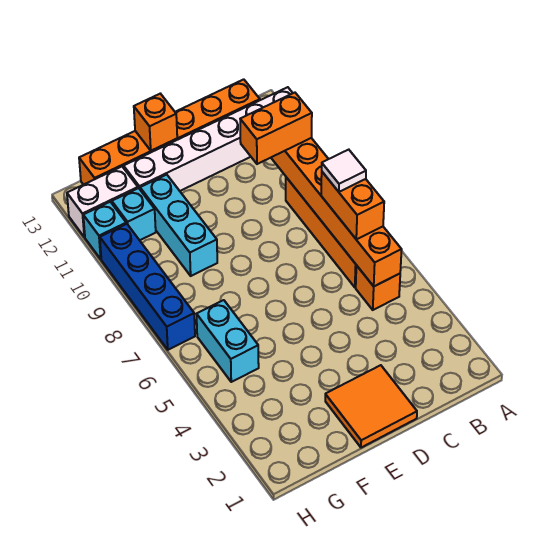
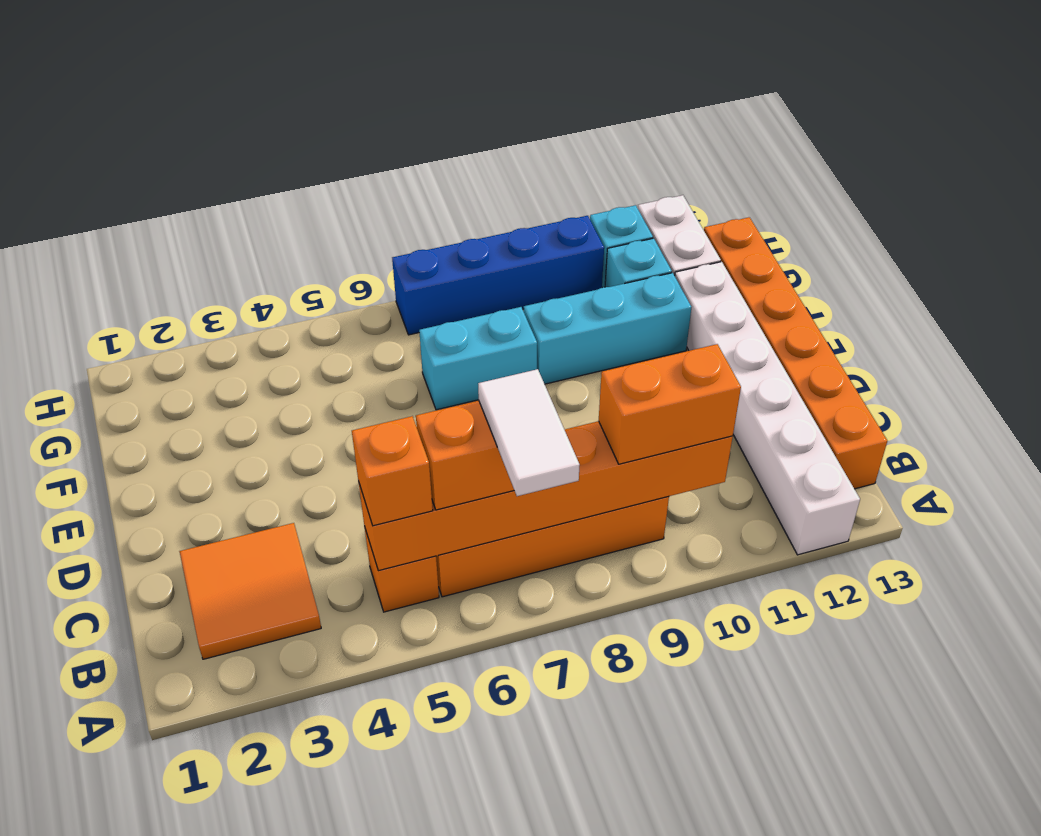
white 1x1 tile [322,150,366,192] -> white 1x2 tile [478,369,580,496]
orange 1x2 brick [240,93,312,164] -> orange 1x2 brick turned to [599,344,741,464]
orange 2x2 tile [325,365,417,448] -> orange 2x2 tile moved to [179,523,321,659]
orange 1x1 brick [134,94,177,151] -> orange 1x1 brick moved to [352,416,433,526]
cyan 1x2 brick [197,300,259,382] -> cyan 1x2 brick moved to [419,307,537,410]

